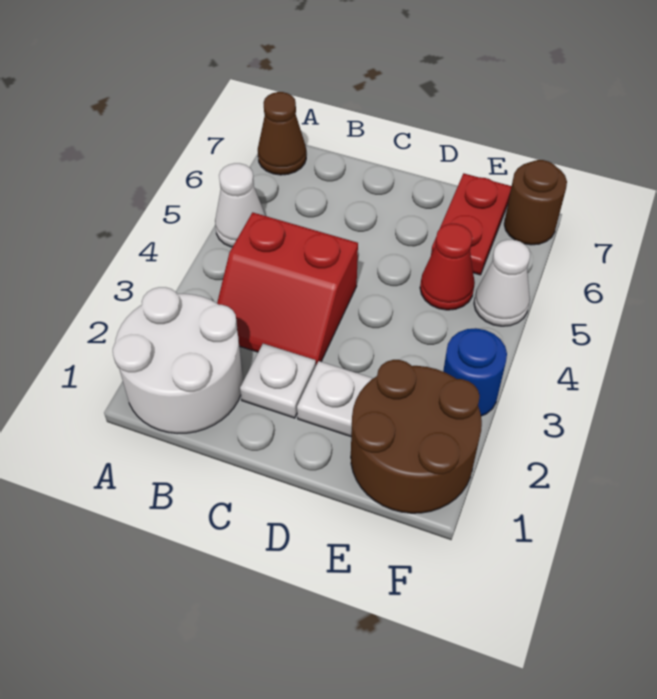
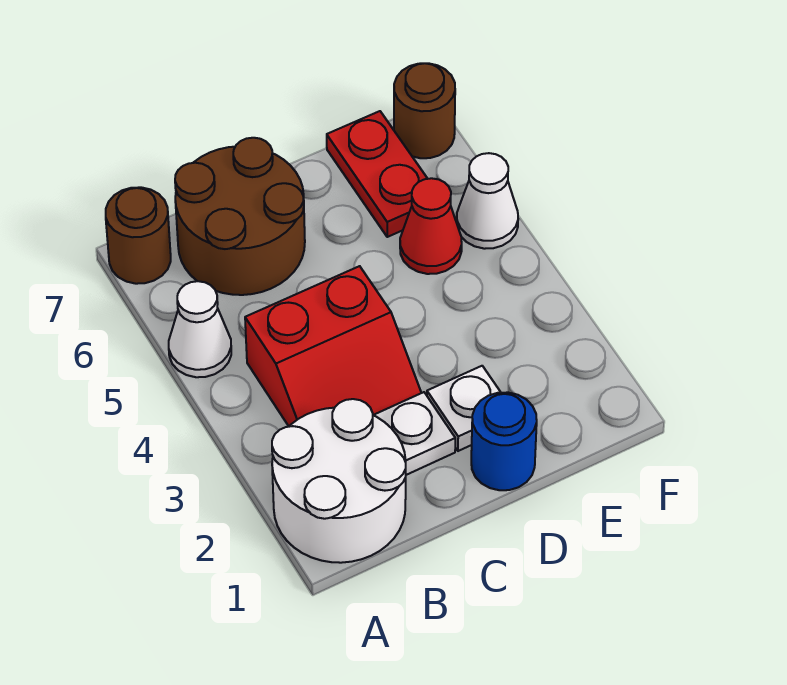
brown 1x1 cone [258,92,306,175] -> brown 1x1 round brick [106,187,171,284]
brown 2x2 round brick [351,360,482,513] -> brown 2x2 round brick moved to [175,138,305,295]
blue 1x1 round brick [443,328,507,416] -> blue 1x1 round brick moved to [471,392,537,490]

